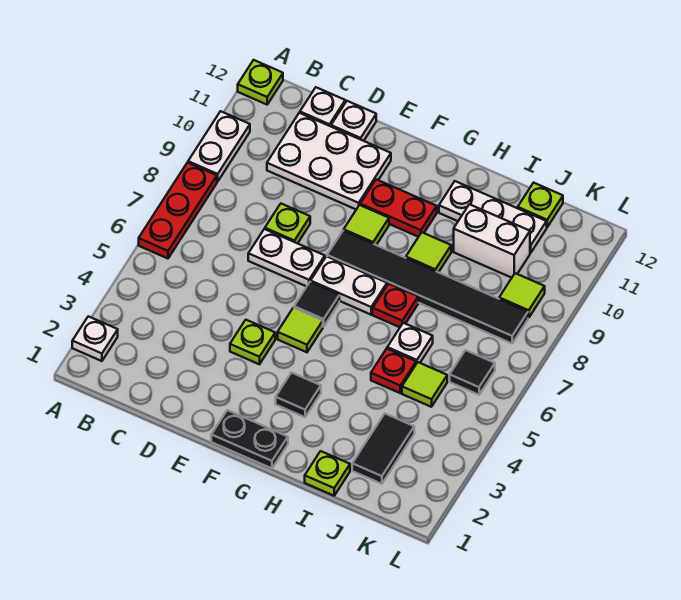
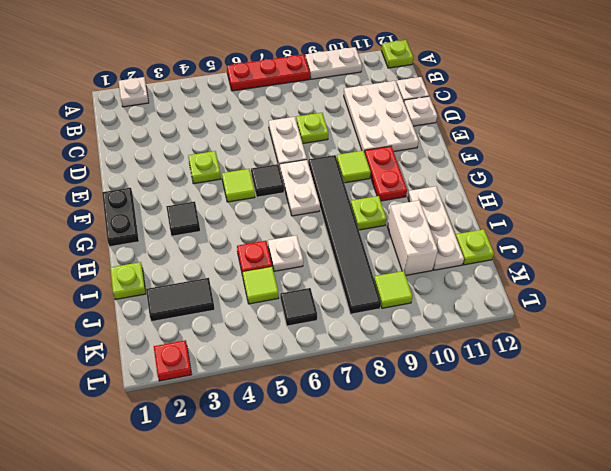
red 1x1 plate [373,284,418,327] -> red 1x1 plate moved to [154,340,192,381]
lime 1x1 tile [406,233,451,272] -> lime 1x1 plate [351,196,386,230]

